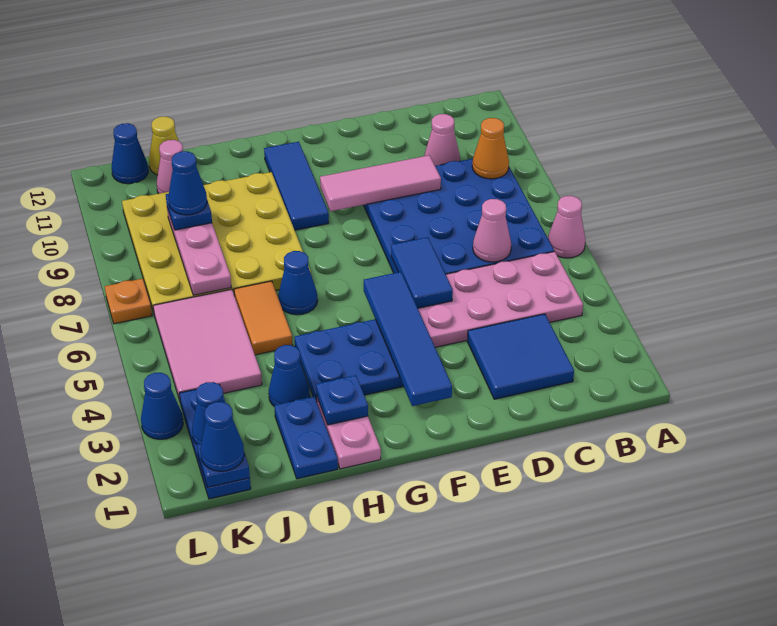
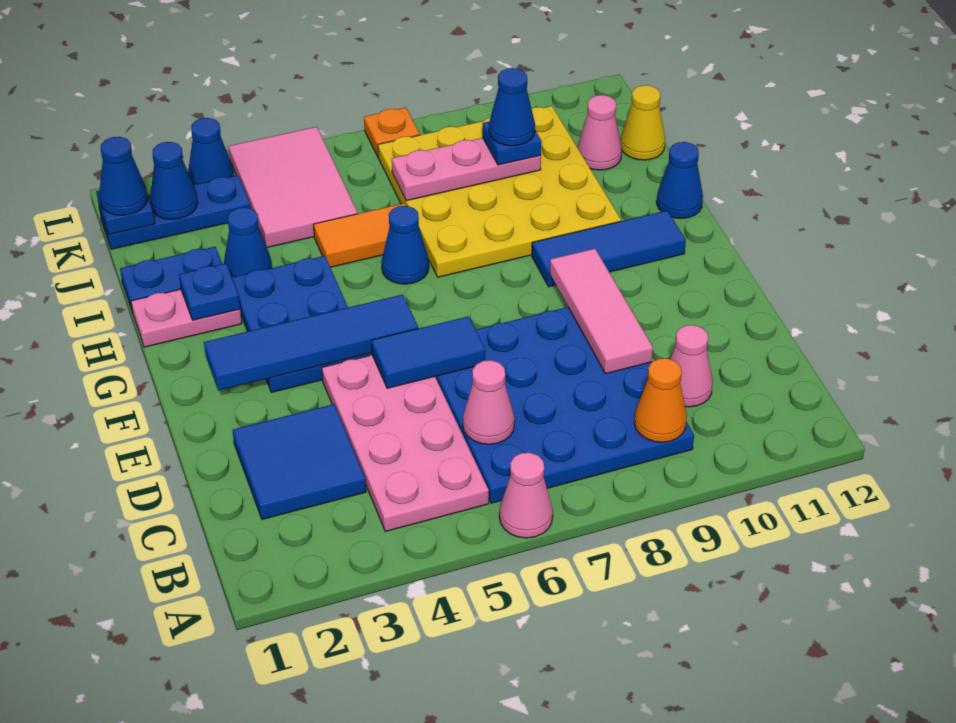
pink 2x3 tile [153,289,262,401] -> pink 2x3 tile turned to [229,127,358,247]
blue 1x1 cone [112,123,148,184] -> blue 1x1 cone moved to [657,142,703,218]

